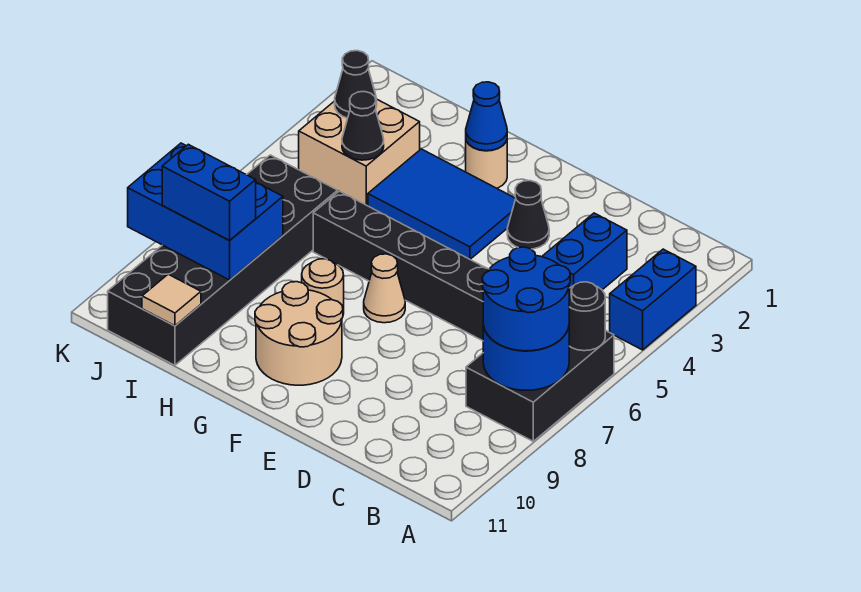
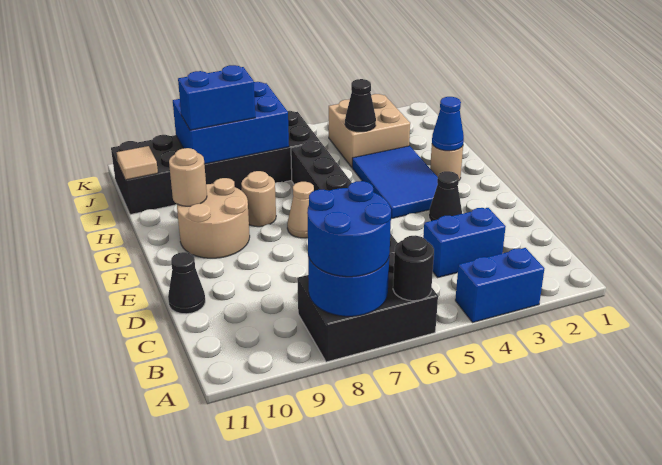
none -> tan 1x1 round brick [169,148,207,206]
blue 2x3 brick [128,143,283,280] -> blue 2x3 brick turned to [173,82,289,164]
blue 1x2 brick [162,144,256,240] -> blue 1x2 brick turned to [178,65,255,130]
black 1x1 cone [335,51,377,118] -> black 1x1 cone moved to [168,252,205,314]

